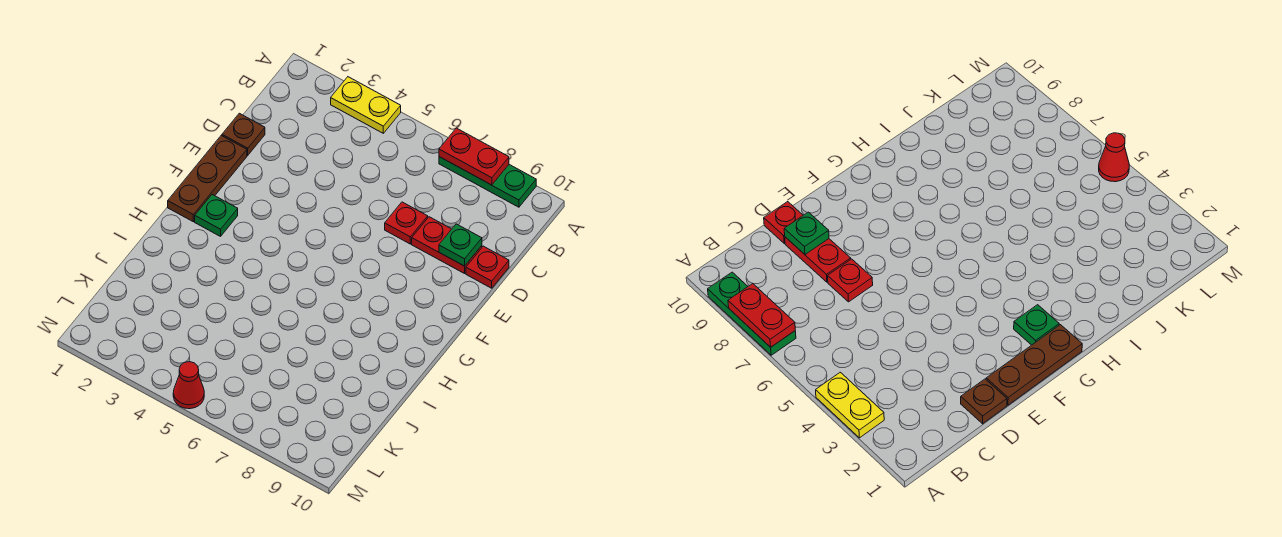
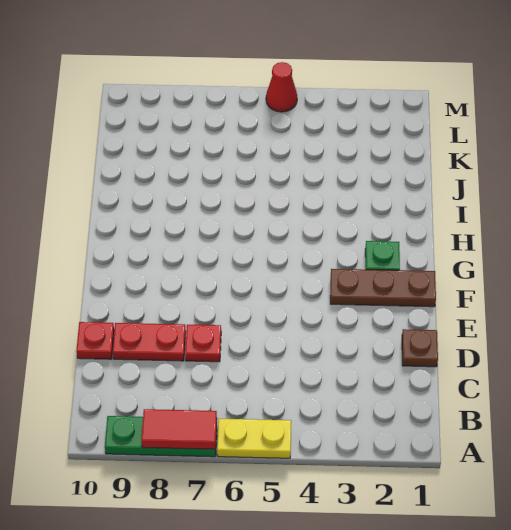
yellow 1x2 plate [331,77,401,133] -> yellow 1x2 plate moved to [217,419,291,458]
red 1x2 plate [439,128,509,185] -> red 1x2 tile [142,409,217,449]
green 1x1 plate [439,224,482,266] -> none
brown 1x3 plate [168,136,247,222] -> brown 1x3 plate turned to [330,269,436,307]

